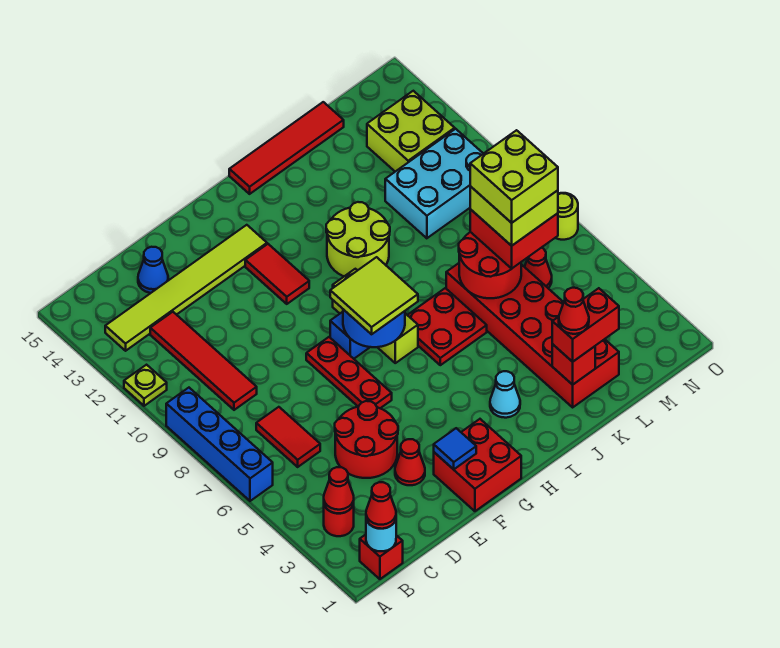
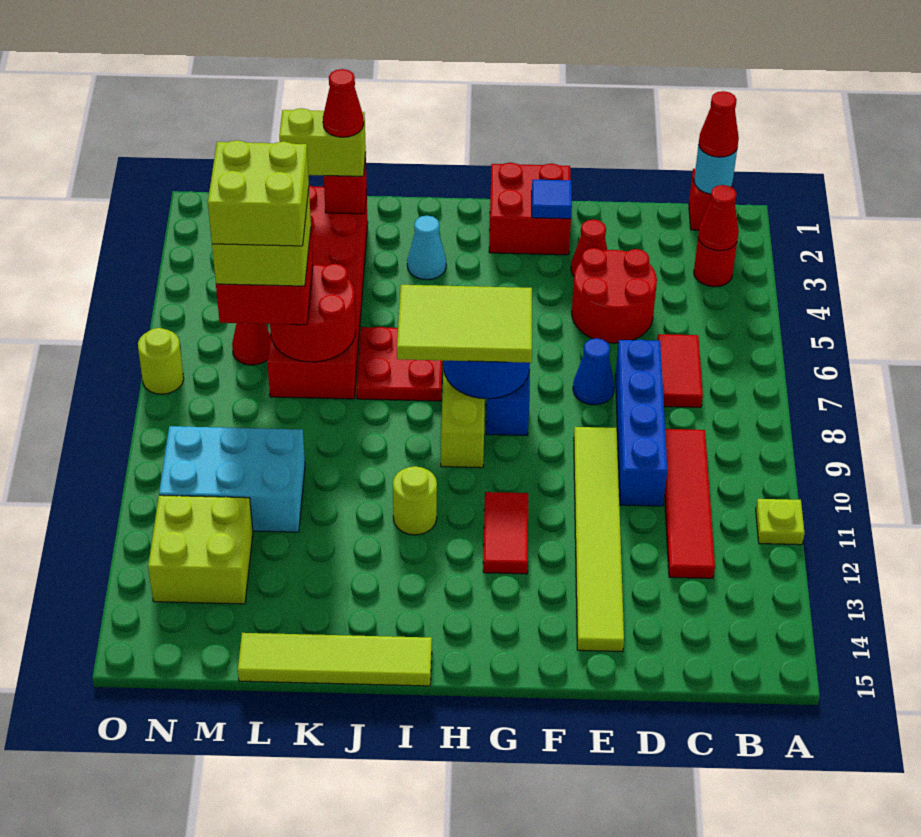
blue 1x4 brick [166,388,273,501] -> blue 1x4 brick moved to [616,339,667,506]
lime 1x6 tile [105,225,267,351] -> lime 1x6 tile turned to [574,427,624,652]
blue 1x1 cone [138,247,168,293] -> blue 1x1 cone moved to [573,338,614,405]
red 1x3 plate [306,337,392,408] -> none
lime 2x2 tile [330,257,418,334] -> lime 2x3 tile [397,285,532,363]
lime 2x2 round brick [326,202,390,276] -> lime 1x1 round brick [393,466,437,535]
red 1x4 tile [229,102,344,194] -> lime 1x4 tile [238,633,432,686]
red 1x2 brick [552,288,619,362] -> lime 1x2 brick [279,108,366,176]

